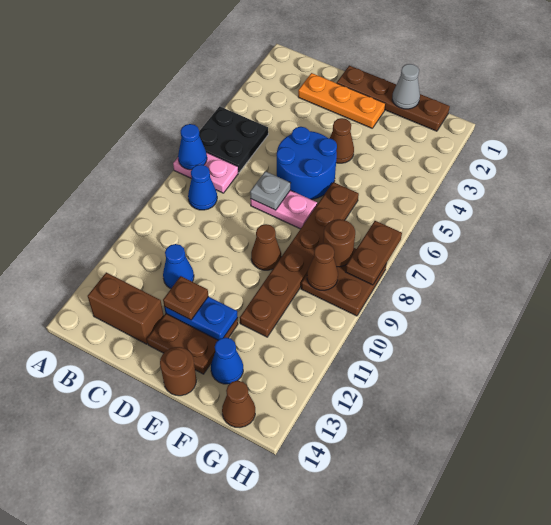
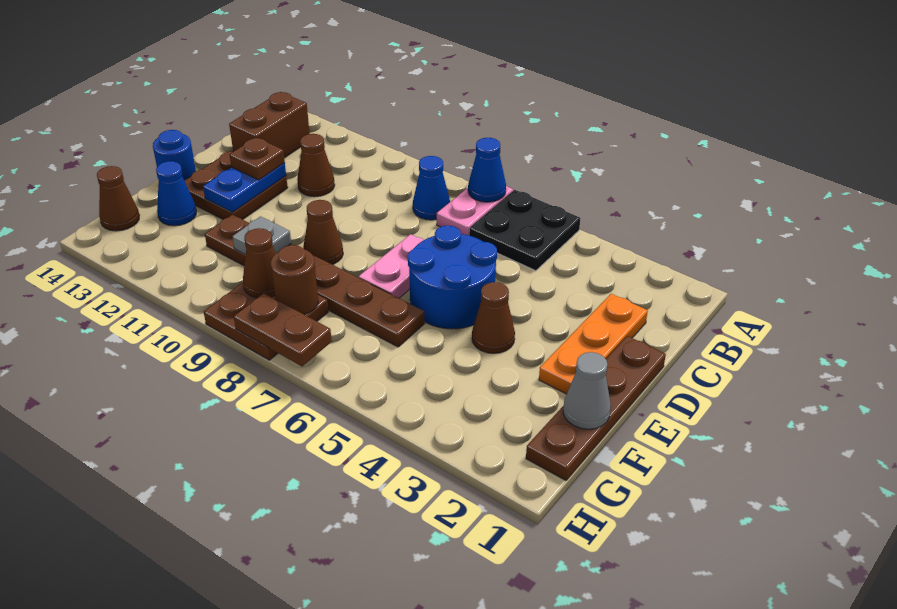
blue 1x1 cone [163,244,194,289] -> brown 1x1 cone [297,134,335,197]
grey 1x1 plate [250,171,290,210] -> grey 1x1 plate moved to [232,217,291,255]
brown 1x1 round brick [160,347,196,396] -> blue 1x1 round brick [153,130,196,180]

